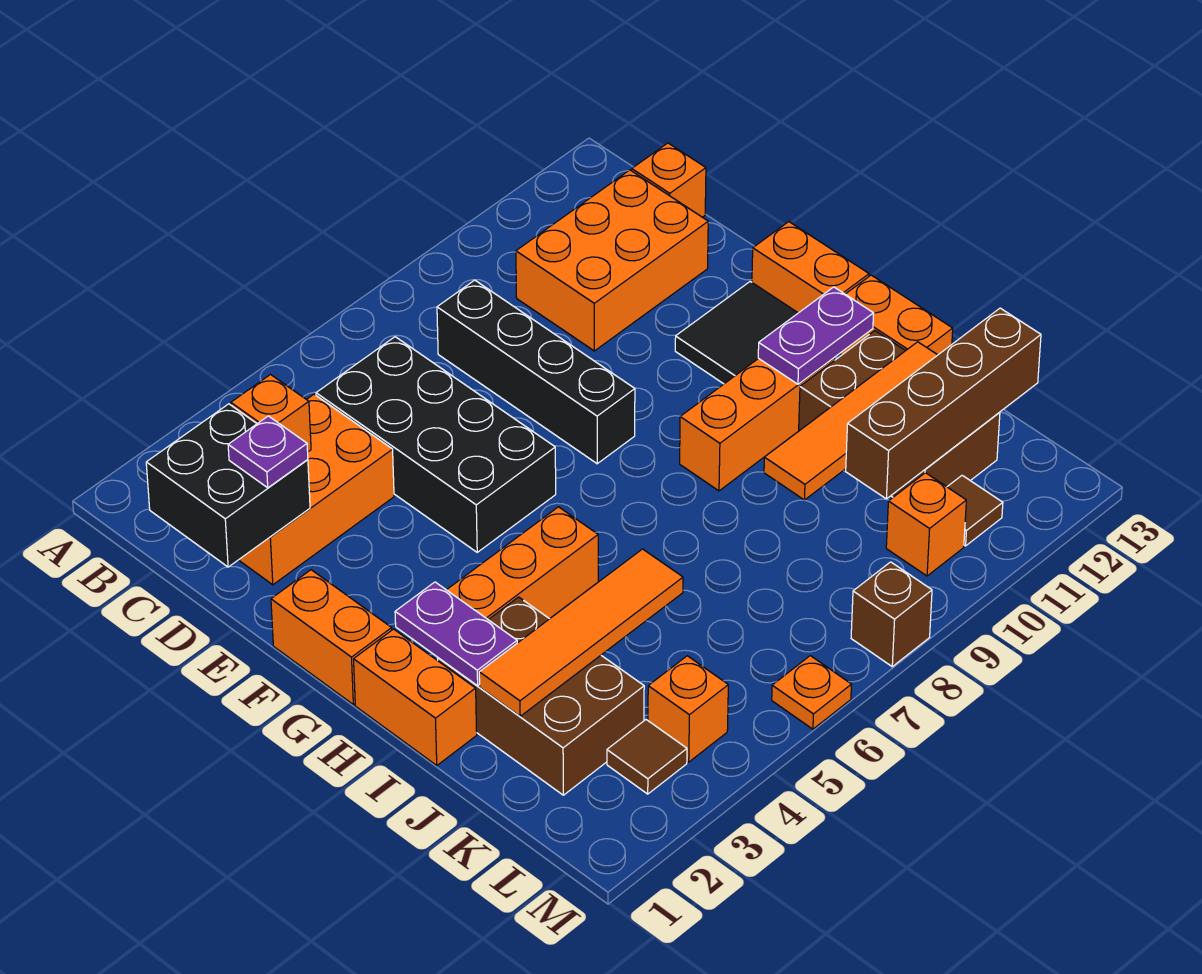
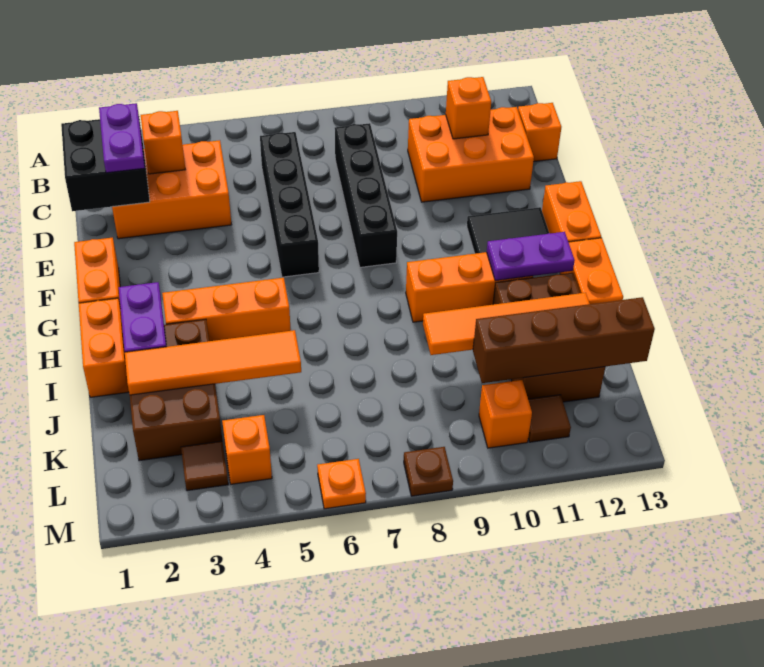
black 2x4 brick [316,337,556,552] -> black 1x4 brick [260,132,319,277]
none -> orange 1x1 brick [446,77,491,139]
purple 1x1 plate [228,416,308,488] -> purple 1x2 plate [99,103,145,173]
brown 1x1 brick [851,562,932,666] -> brown 1x1 plate [404,447,453,496]

